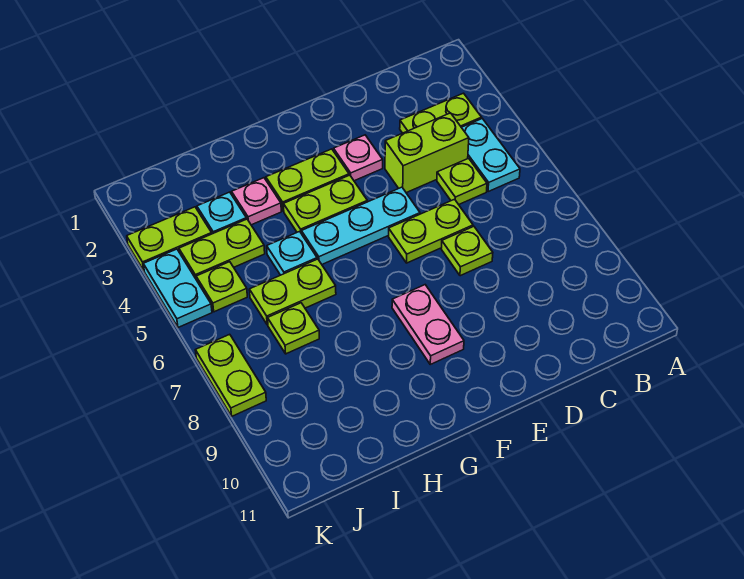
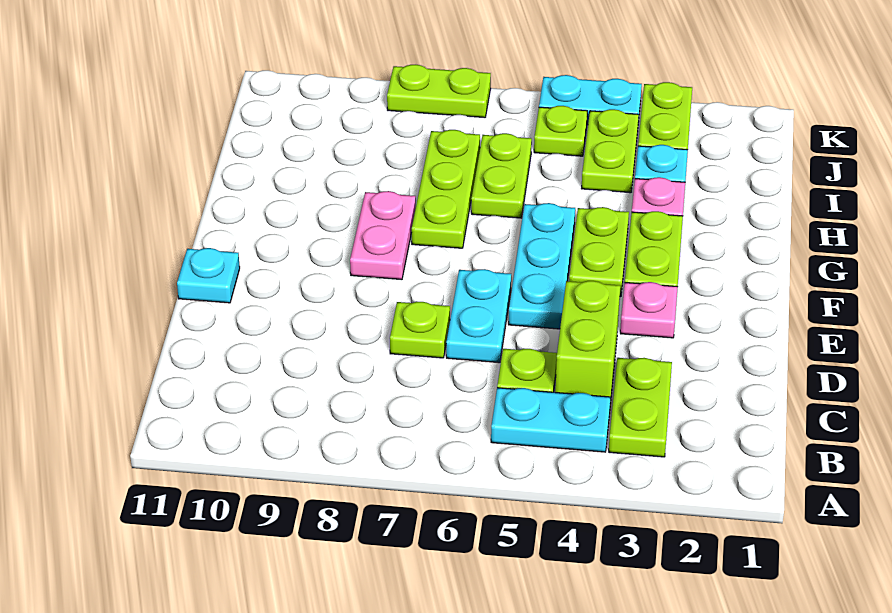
lime 1x2 plate [389,199,473,263] -> cyan 1x2 plate [446,269,511,363]
pink 1x2 plate [392,285,464,364] -> pink 1x2 plate turned to [350,191,416,280]
cyan 1x1 plate [267,231,317,275] -> cyan 1x1 plate moved to [177,248,240,303]
lime 1x1 plate [268,303,319,354] -> lime 1x3 plate [412,130,480,248]

